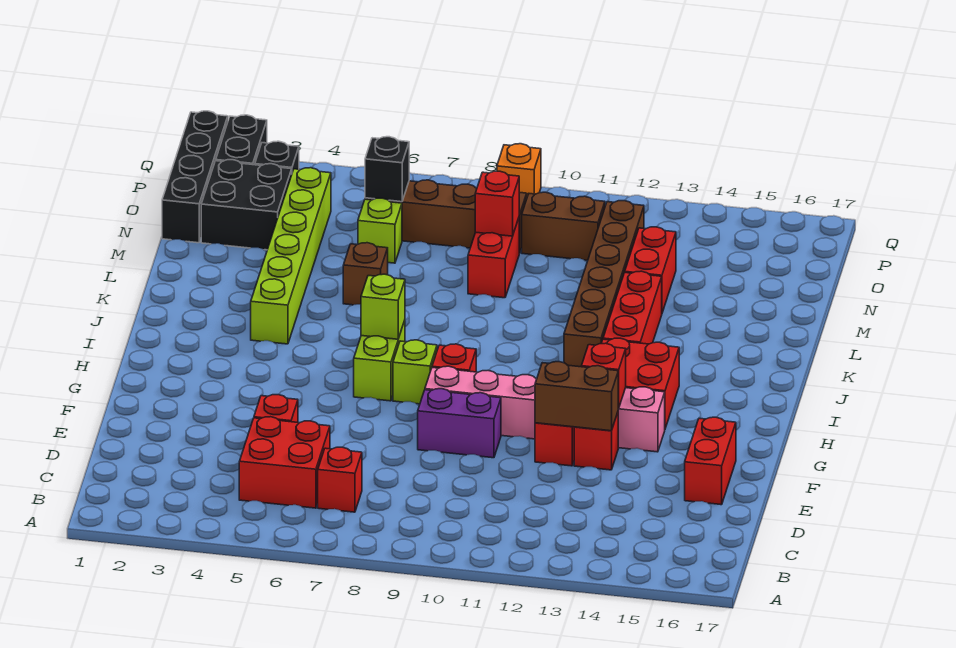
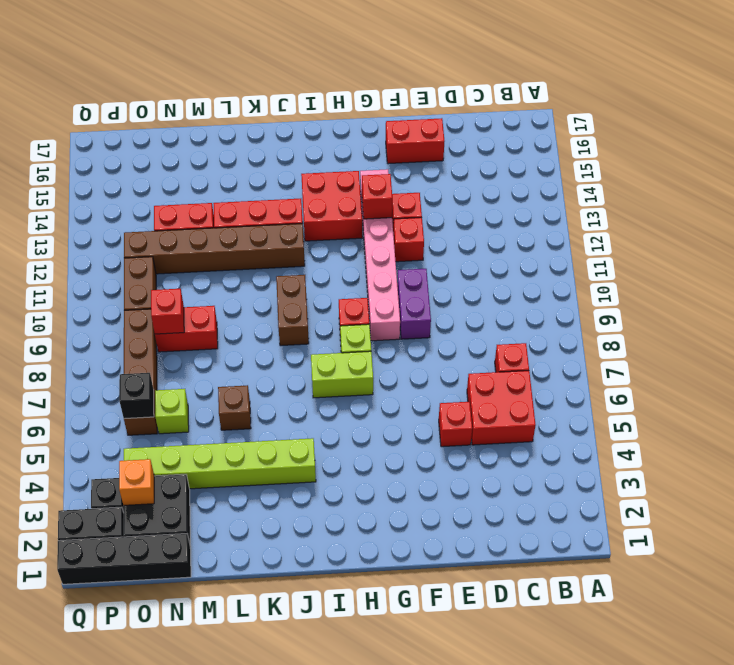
brown 1x2 brick [535,362,618,431] -> brown 1x2 brick moved to [276,275,309,346]
lime 1x1 brick [361,274,405,339] -> none
orange 1x1 brick [497,144,541,197] -> orange 1x1 brick moved to [119,459,154,505]

